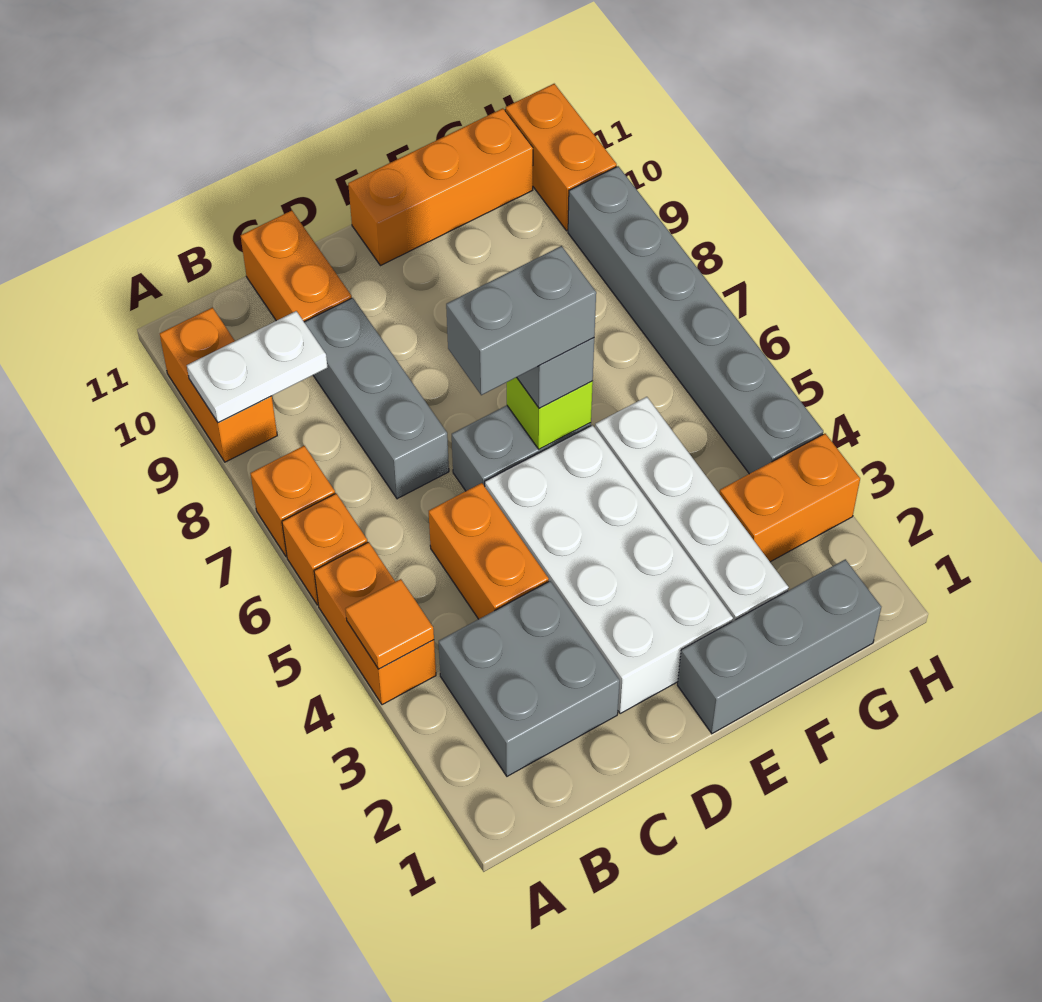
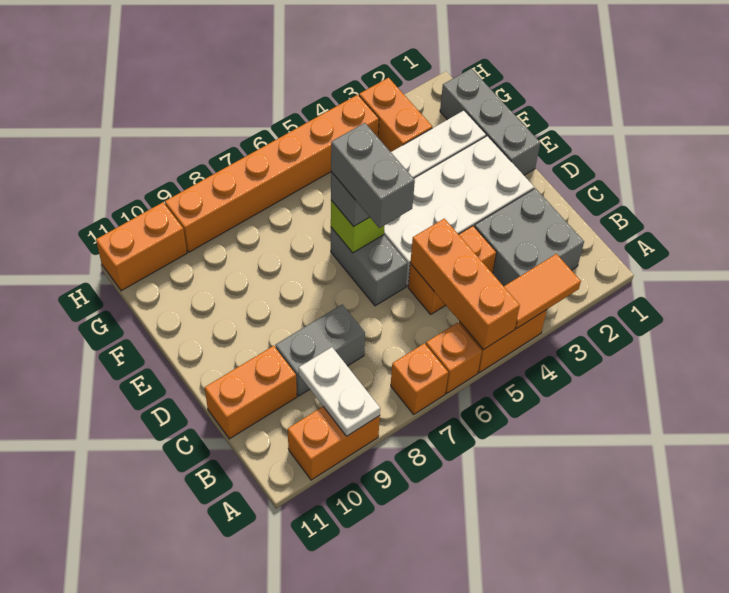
orange 1x1 tile [345,579,434,669] -> orange 1x2 tile [504,254,581,329]
grey 1x3 brick [304,298,449,499] -> grey 1x2 brick [275,305,365,396]
orange 1x3 brick [348,108,533,266] -> orange 1x3 brick moved to [410,219,520,350]
grey 1x6 brick [568,166,823,474] -> orange 1x6 brick [165,95,379,252]

